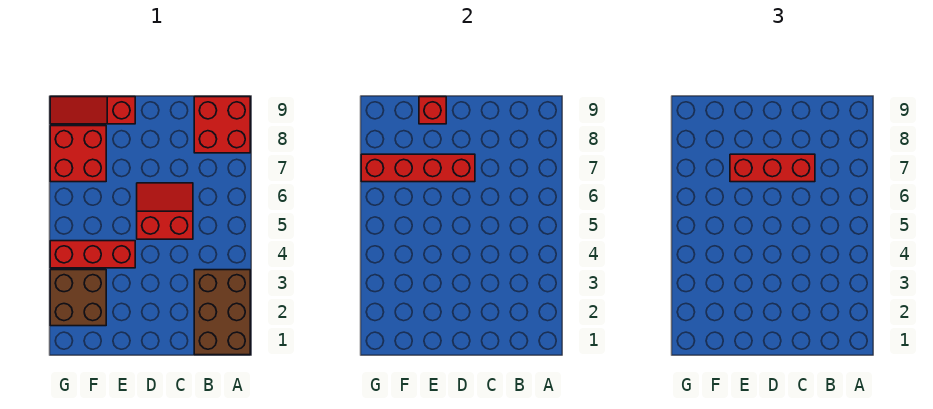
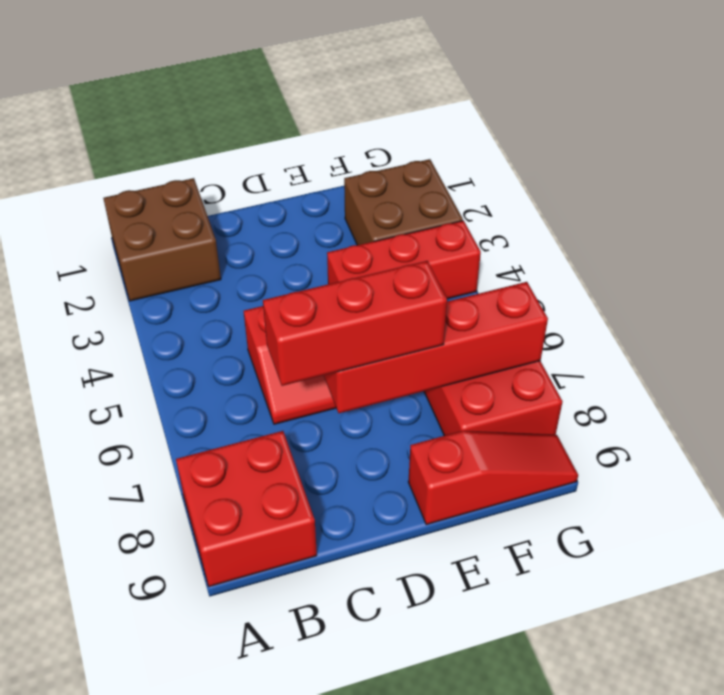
brown 2x3 brick [194,270,250,355] -> brown 2x2 brick [103,178,221,301]
red 1x1 brick [419,97,446,124] -> none

